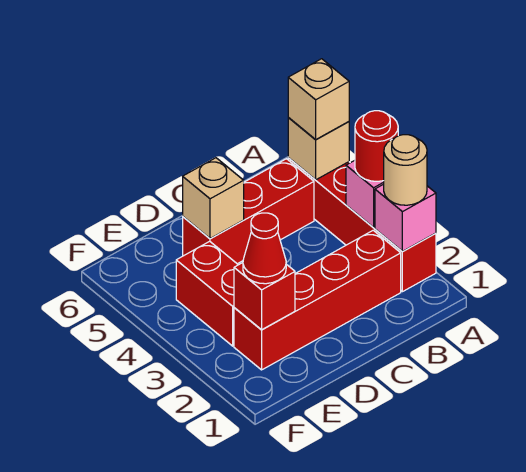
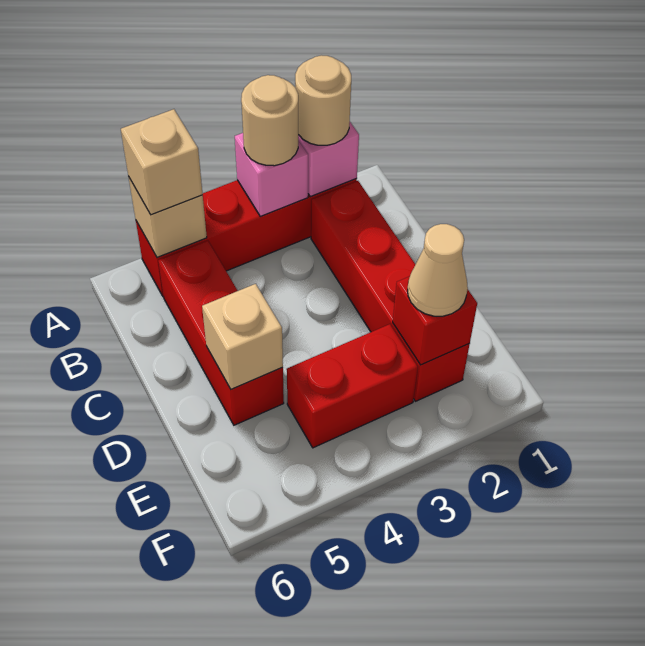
red 1x1 round brick [355,111,398,181] -> tan 1x1 round brick [241,75,298,166]
red 1x1 cone [243,213,286,284] -> tan 1x1 cone [408,224,468,316]

